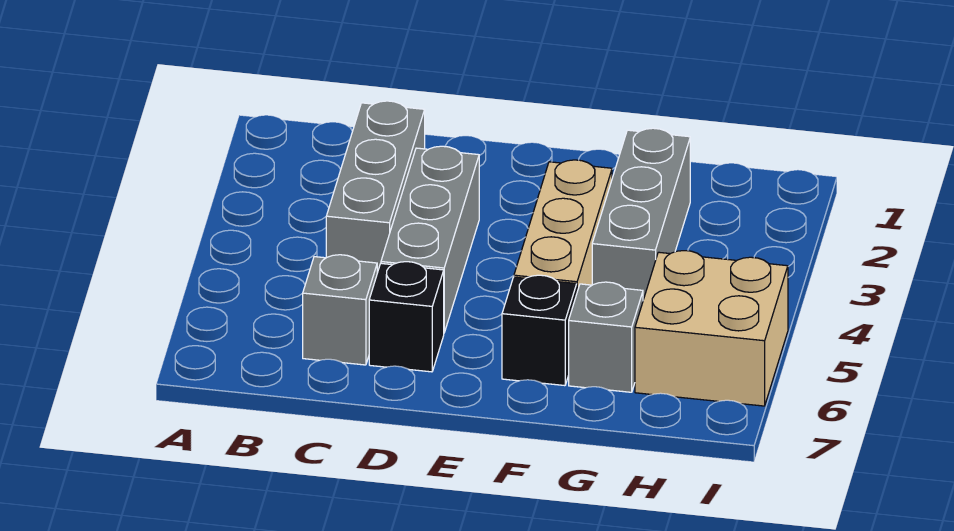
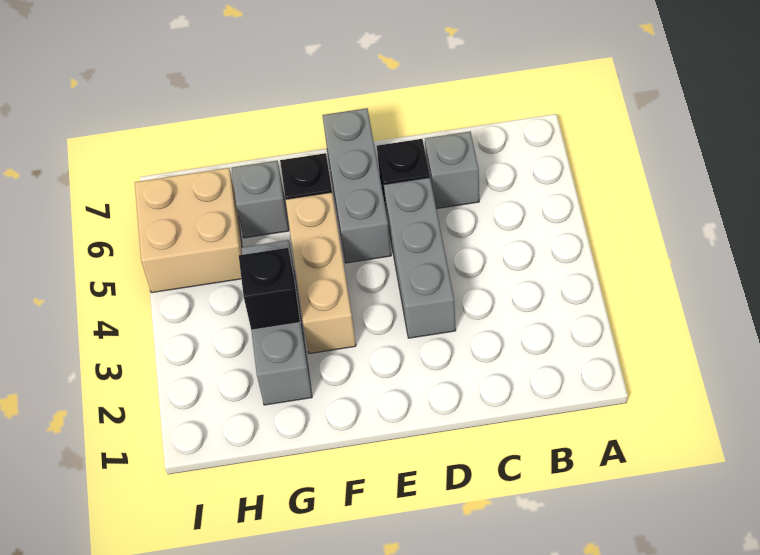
grey 1x3 brick [326,101,425,273] -> grey 1x3 brick moved to [322,108,391,263]
none -> black 1x1 brick [239,248,300,330]

